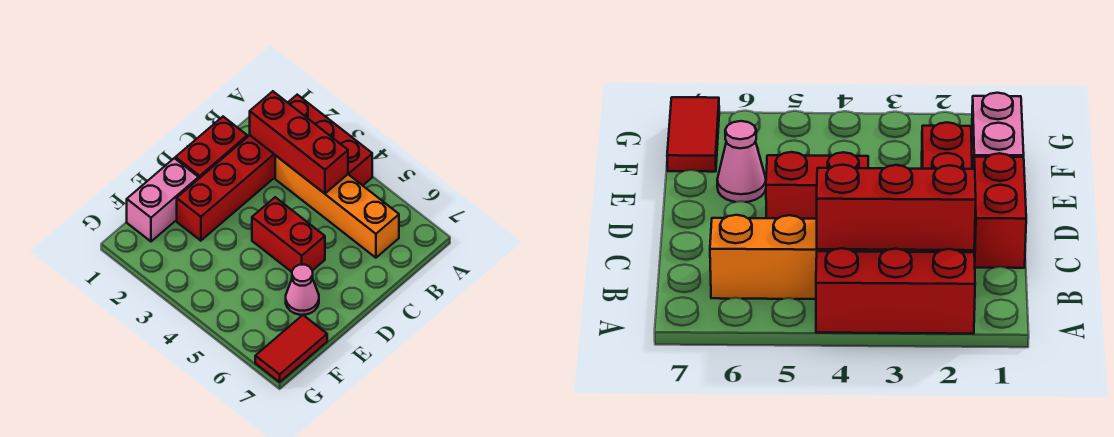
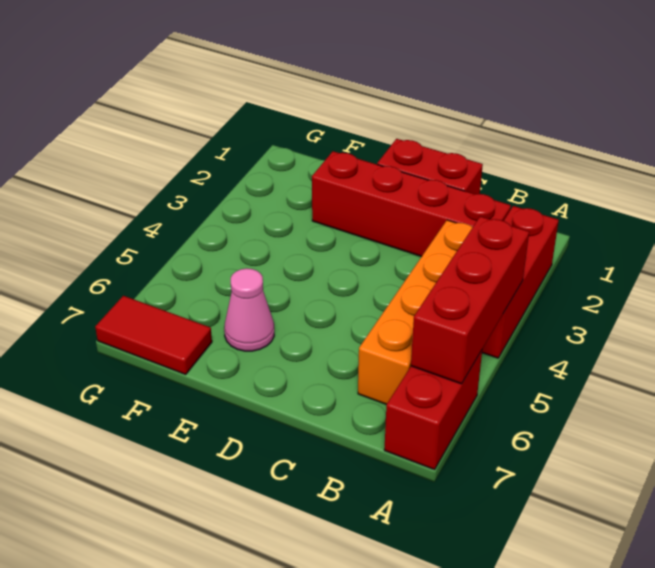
red 1x3 brick [250,91,348,194] -> red 1x3 brick moved to [411,216,529,384]
red 1x2 brick [252,197,325,272] -> red 1x2 brick moved to [384,351,482,470]
pink 1x2 brick [127,158,199,241] -> none

